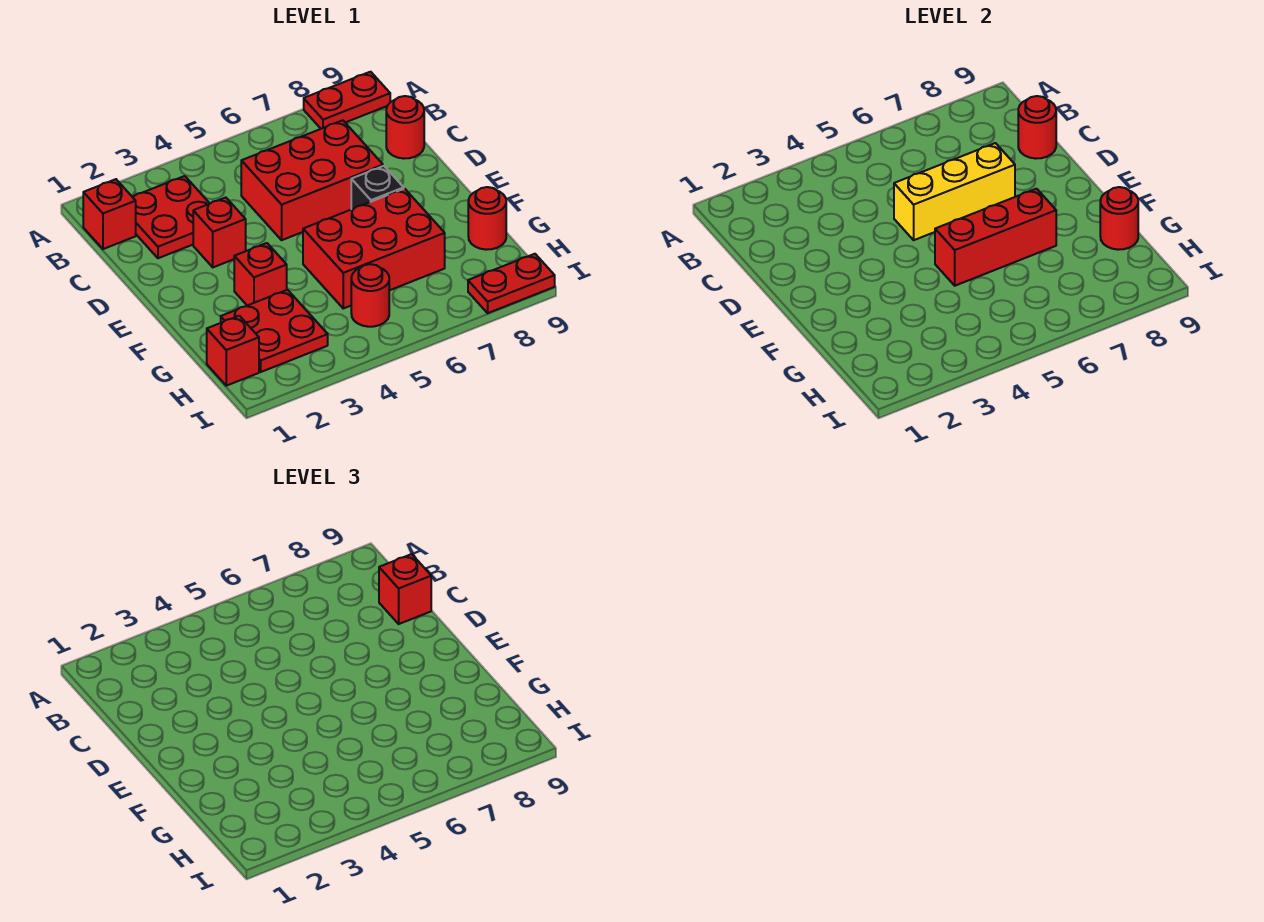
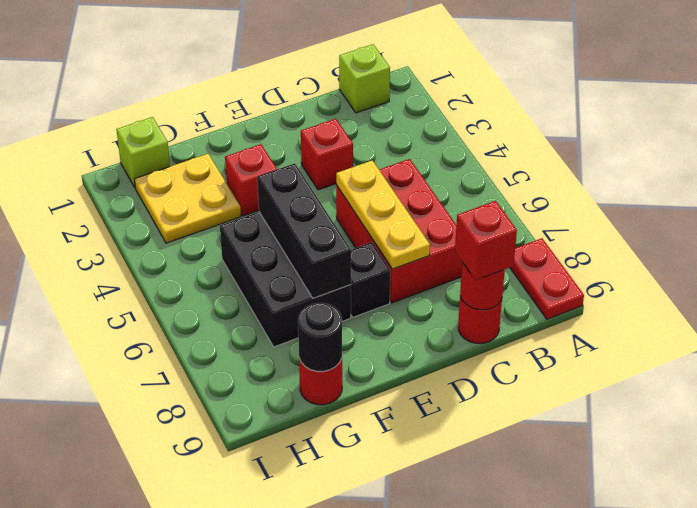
red 1x1 brick [83,179,136,249] -> lime 1x1 brick [339,44,390,113]
red 2x2 plate [133,176,210,258] -> none
yellow 1x3 brick [894,143,1015,240] -> yellow 1x3 plate [336,160,430,269]
red 2x3 brick [303,189,445,308] -> black 2x3 brick [220,212,351,347]
red 1x3 brick [935,189,1056,286] -> black 1x3 brick [257,163,351,298]
red 2x2 plate [221,290,328,372] -> yellow 2x2 plate [134,154,241,243]
red 1x1 round brick [1100,187,1138,250] -> black 1x1 round brick [298,303,342,371]
red 1x1 brick [207,316,259,386] -> lime 1x1 brick [116,117,170,188]
red 1x1 round brick [351,264,389,327] -> none
red 1x2 plate [468,254,555,313] -> none

